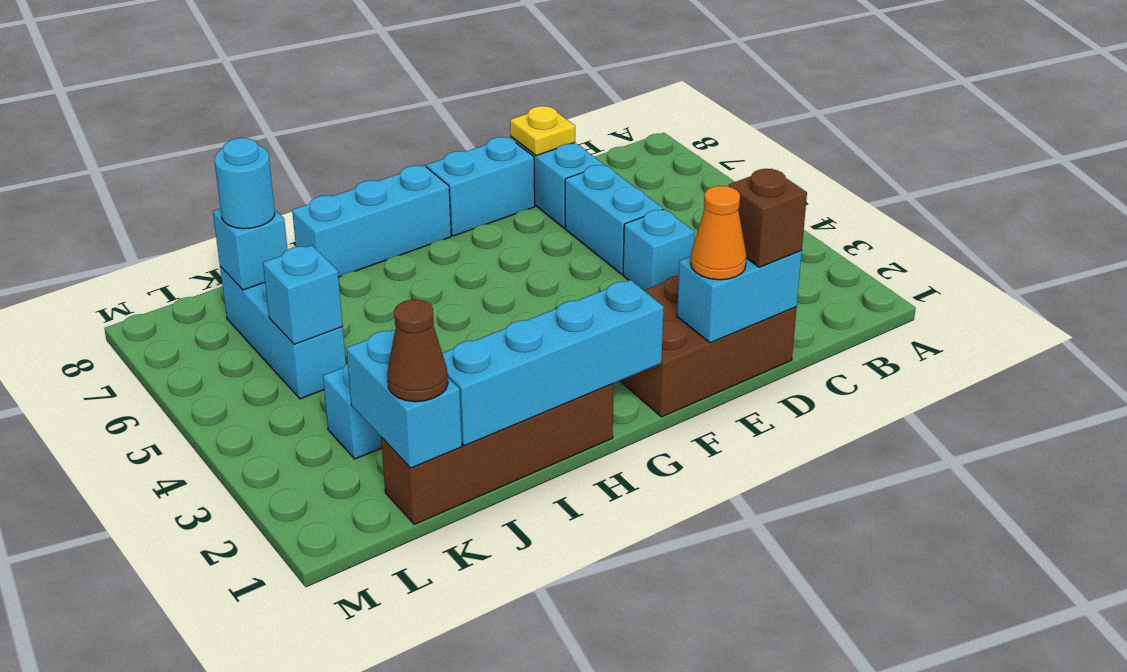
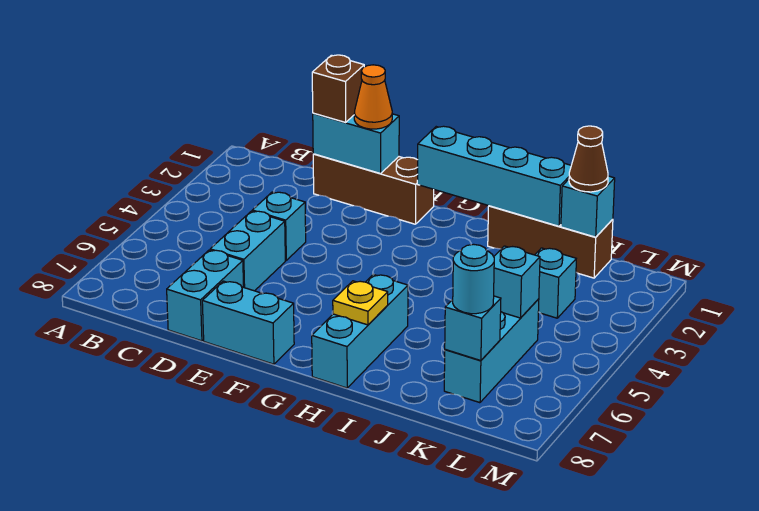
brown 2x3 brick [620,275,797,417] -> brown 1x3 brick [313,154,434,224]
yellow 1x1 plate [510,106,575,156] -> yellow 1x1 plate moved to [333,281,388,325]
cyan 1x3 brick [292,166,451,277] -> cyan 1x3 brick turned to [312,274,408,388]
brown 1x4 brick [381,384,614,524] -> brown 1x3 brick [488,206,613,278]
cyan 1x2 brick [346,329,462,468] -> cyan 1x1 brick [561,176,615,237]

